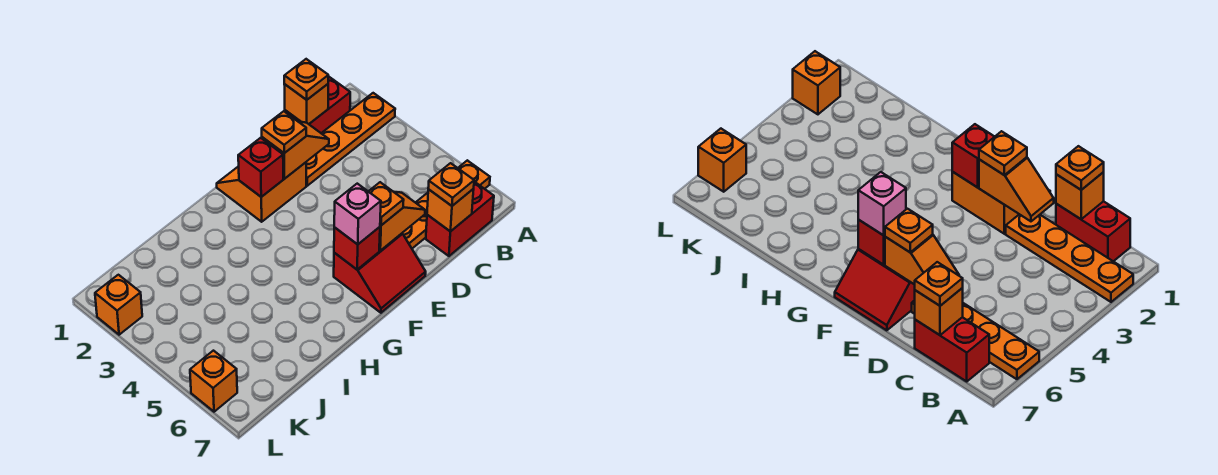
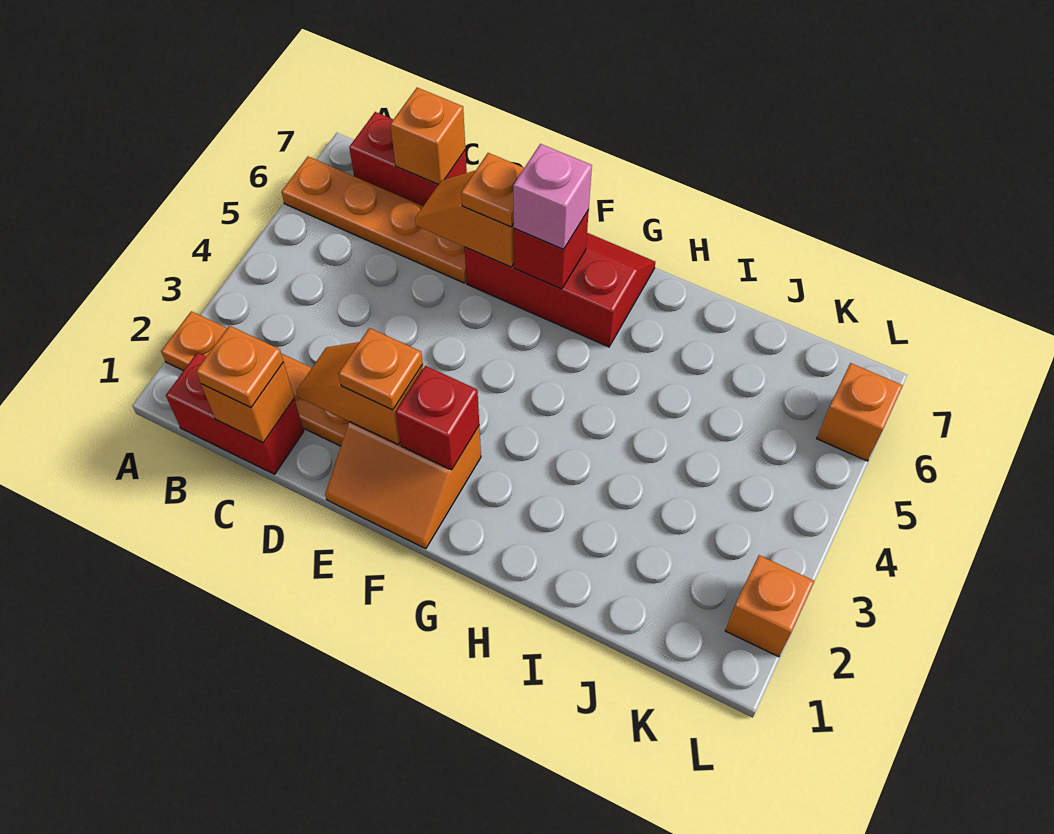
orange 1x1 plate [428,163,474,206] -> none
red 2x2 slope [334,234,426,313] -> red 2x3 slope [465,233,655,347]

